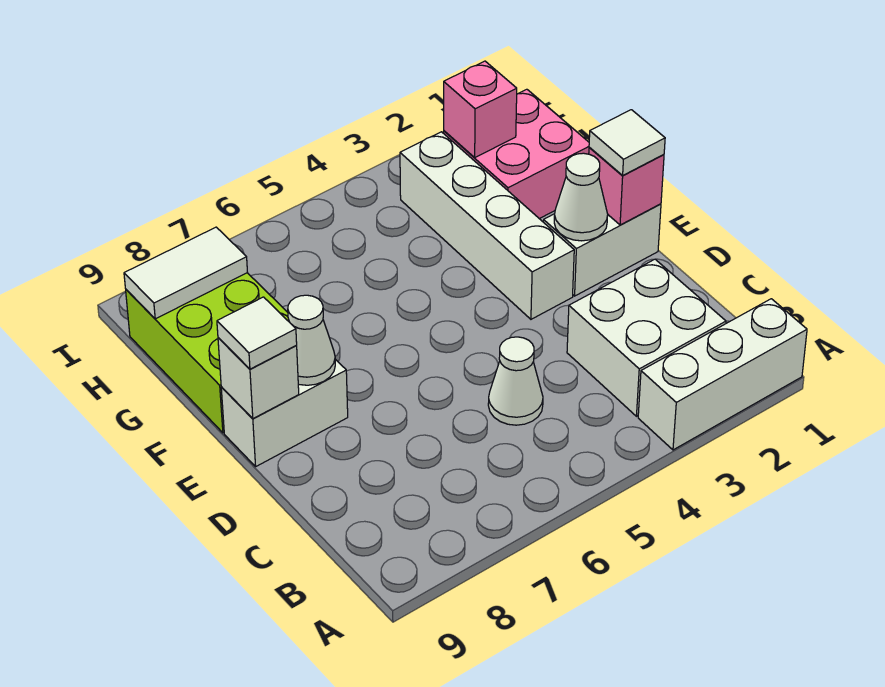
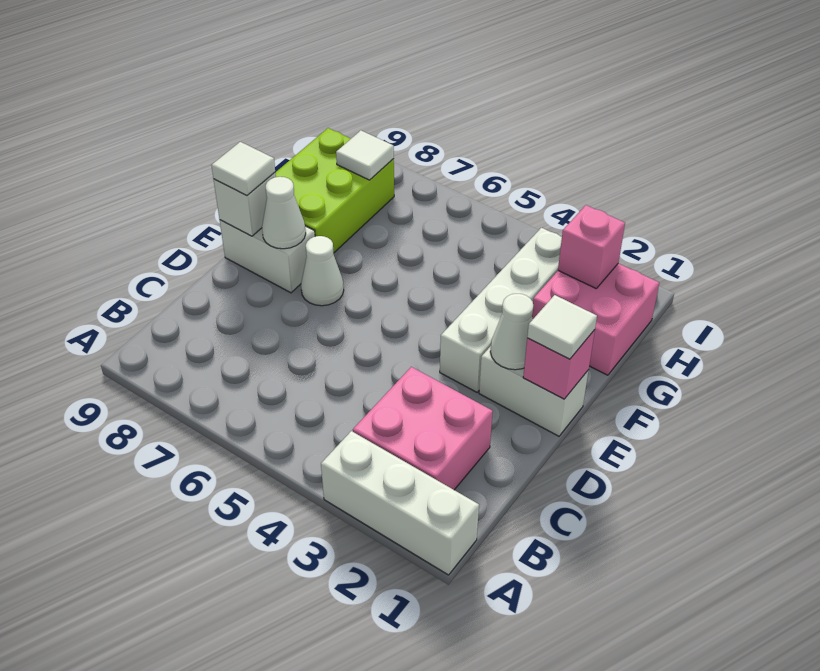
white 2x2 brick [567,259,726,416] -> pink 2x2 brick [353,367,493,490]
white 1x1 cone [488,337,543,425] -> white 1x1 cone moved to [301,236,344,306]
white 1x2 tile [124,227,247,319] -> white 1x1 tile [336,130,394,180]

